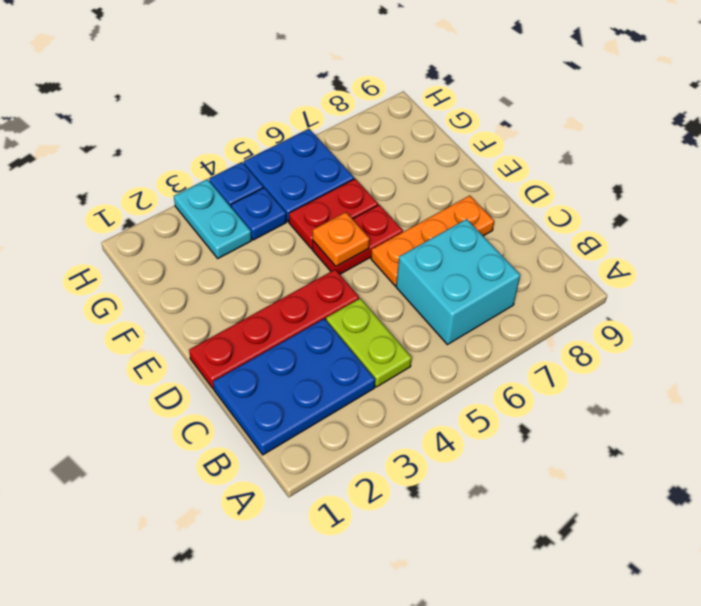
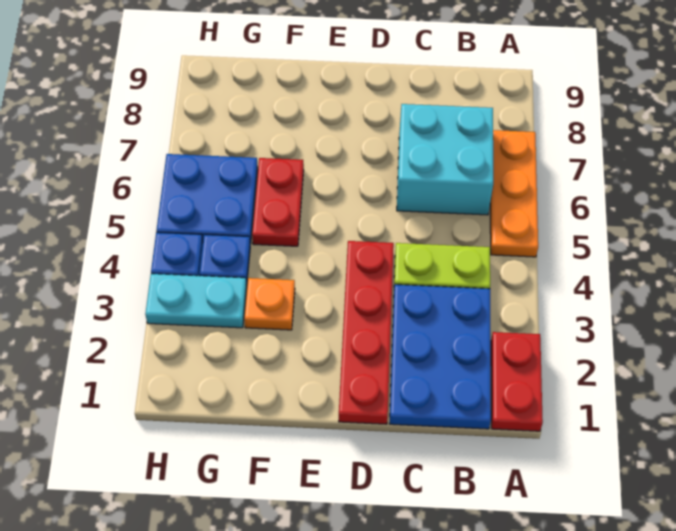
orange 1x3 plate [371,195,494,286] -> orange 1x3 plate moved to [490,130,538,257]
red 1x2 plate [312,205,403,274] -> red 1x2 plate moved to [491,332,543,431]
orange 1x1 plate [313,212,370,266] -> orange 1x1 plate moved to [244,278,295,330]

